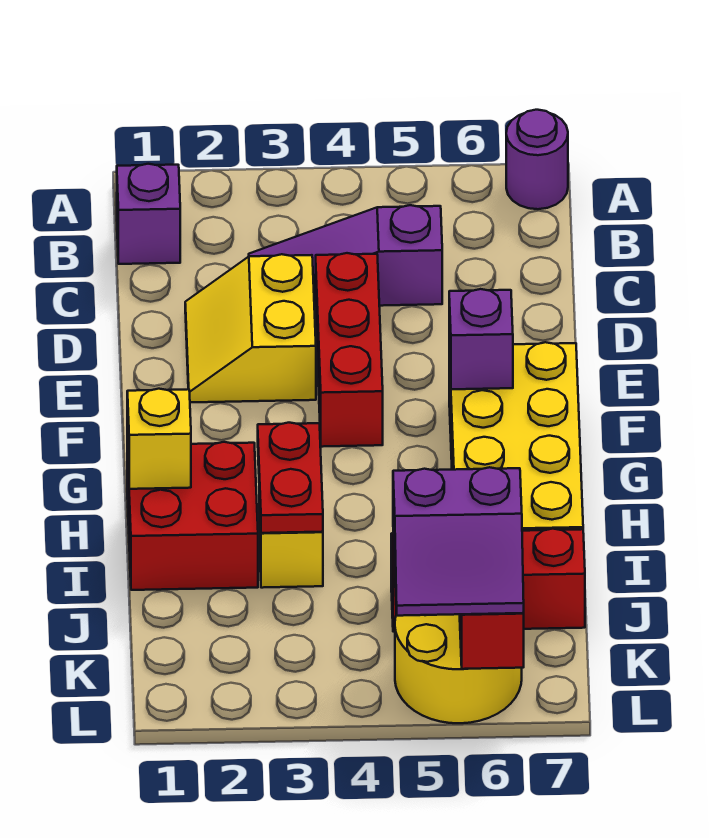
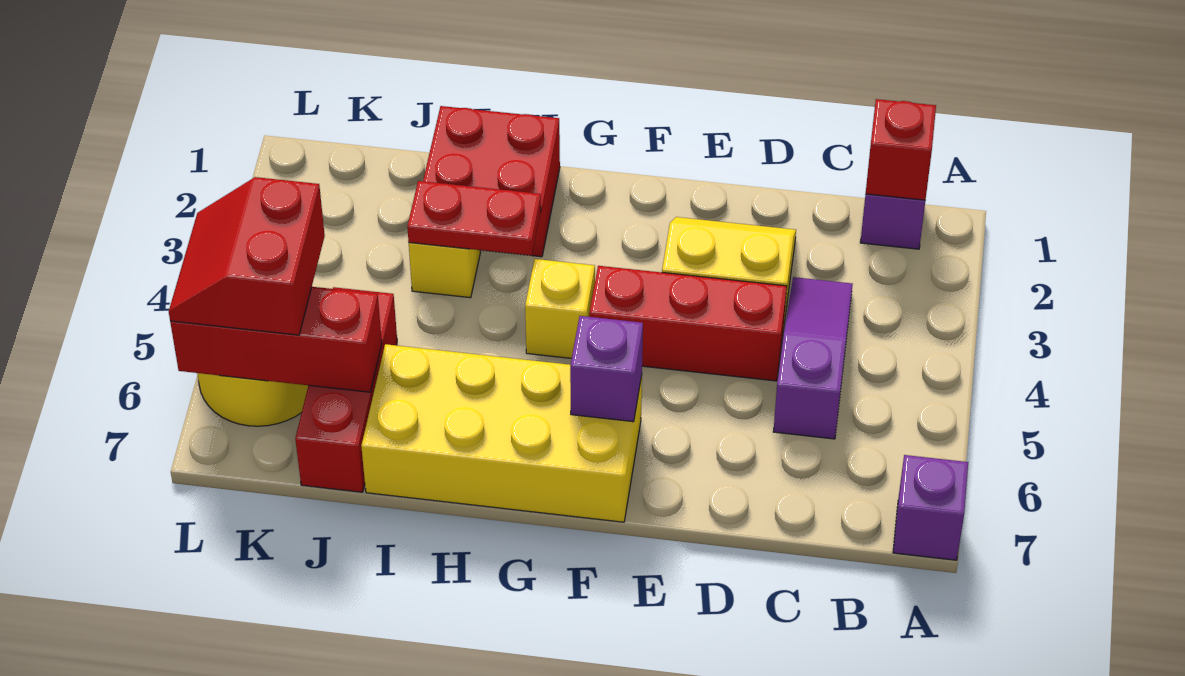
purple 1x1 round brick [506,110,568,209] -> purple 1x1 brick [893,455,968,560]
none -> red 1x1 brick [866,99,936,200]
yellow 1x1 brick [127,389,191,489] -> yellow 1x1 brick moved to [525,259,595,358]
purple 2x2 slope [393,467,524,616] -> red 2x2 slope [169,177,325,335]

